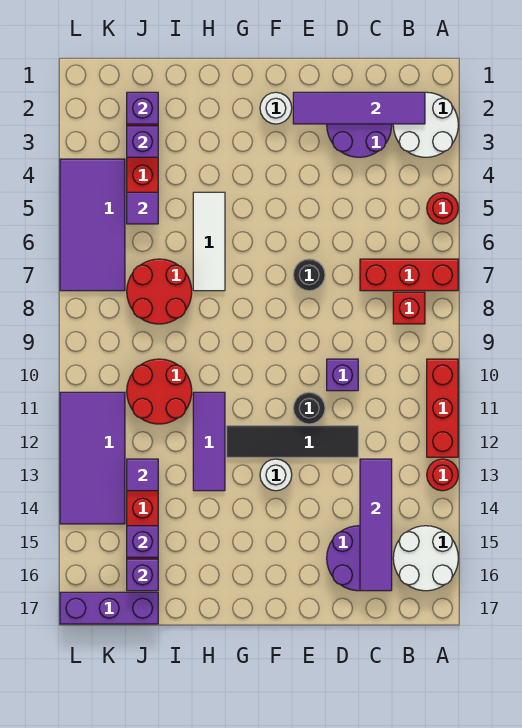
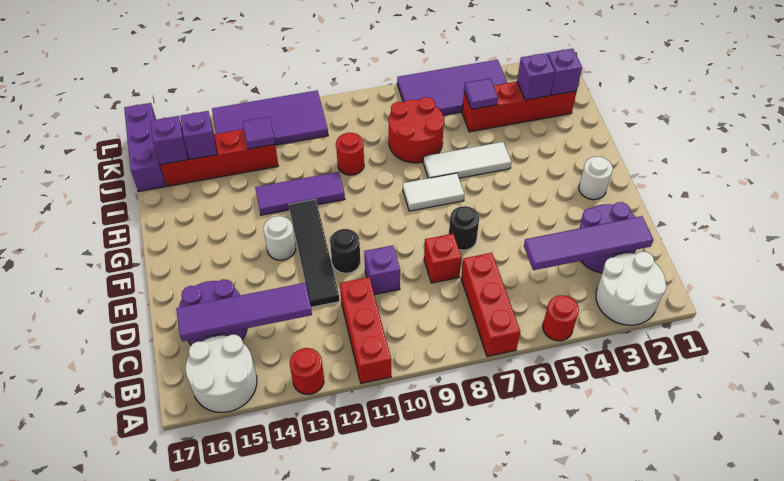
red 1x3 brick [427,359,458,457] -> red 1x3 brick turned to [340,277,391,383]
purple 1x4 tile [293,92,425,124] -> purple 1x4 tile turned to [524,216,653,270]
red 1x1 brick [393,292,425,324] -> red 1x1 brick moved to [424,234,461,283]
none -> white 1x2 tile [403,173,464,211]
red 2x2 round brick [127,359,192,424] -> red 1x1 round brick [336,133,364,175]

